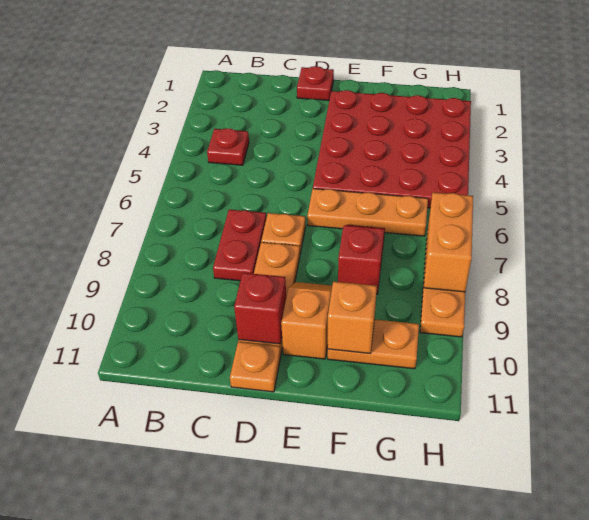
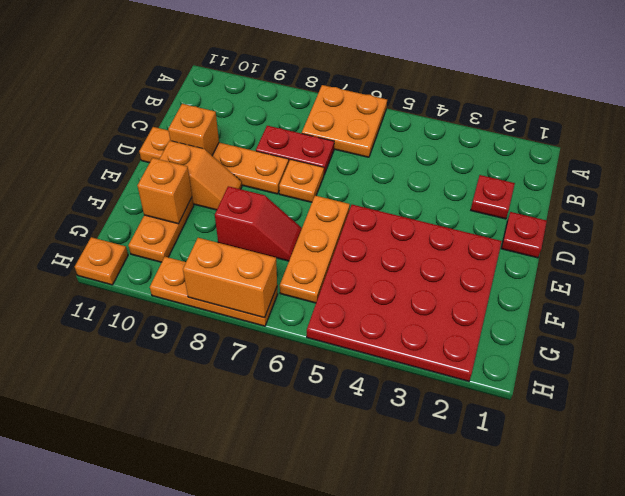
none -> orange 2x2 plate [302,85,387,157]
red 1x1 plate [207,128,249,165] -> red 1x1 plate moved to [471,175,515,219]
red 1x1 brick [234,273,286,344] -> orange 1x1 brick [168,104,219,155]
none -> orange 1x1 plate [75,237,128,285]

